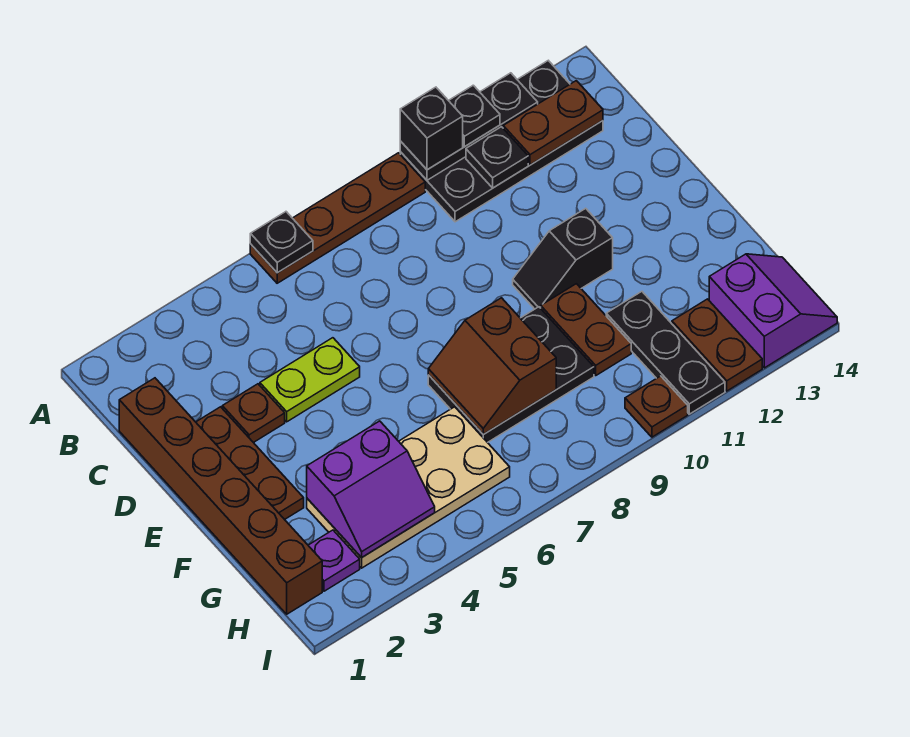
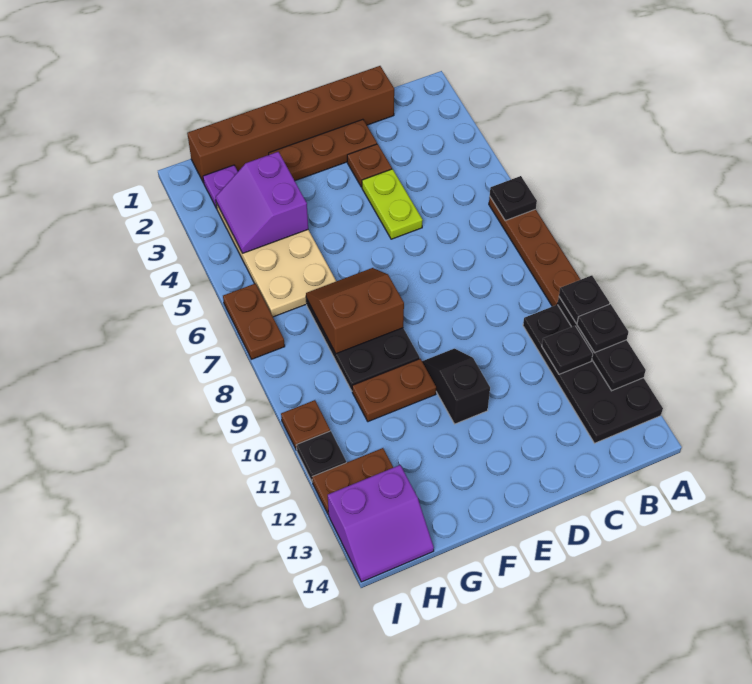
black 1x1 brick [400,87,463,170] -> black 1x1 plate [559,275,610,323]
brown 1x2 plate [503,81,603,165] -> brown 1x2 plate moved to [223,283,285,359]
black 1x3 plate [606,292,725,414] -> black 1x1 plate [296,431,346,482]

